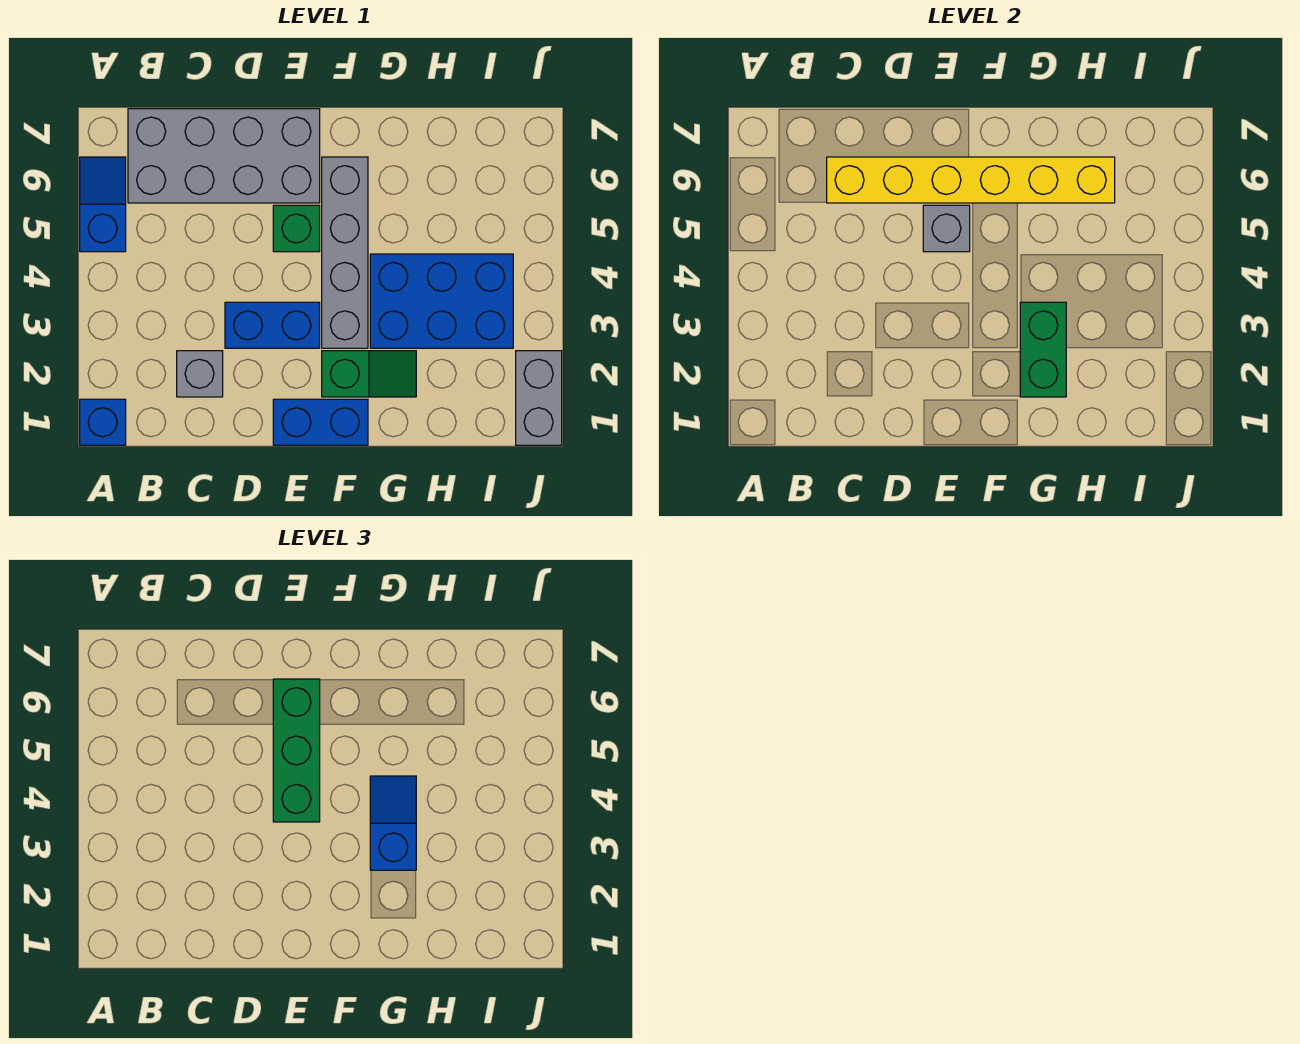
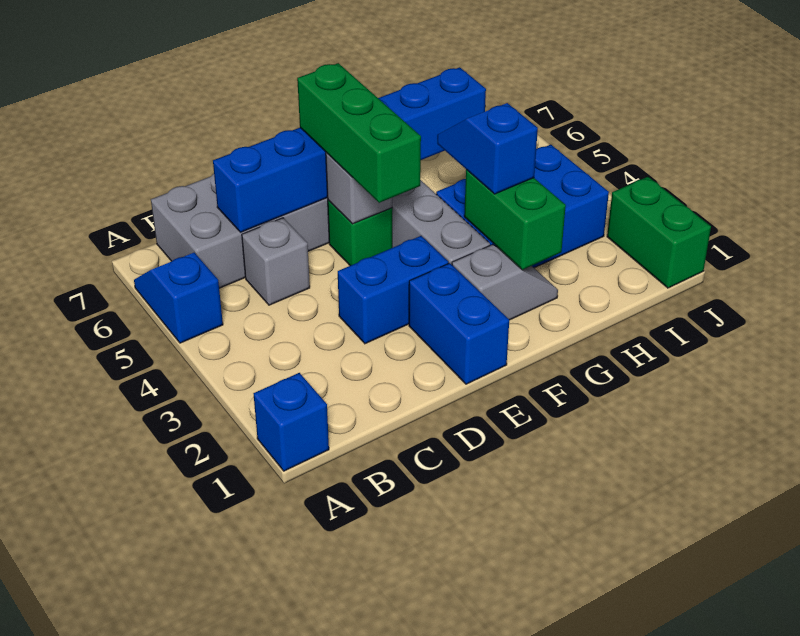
grey 1x1 brick [177,351,223,397] -> grey 1x1 brick moved to [242,218,310,305]
yellow 1x6 brick [827,157,1115,203] -> blue 1x6 brick [213,67,486,232]
blue 1x2 brick [273,399,368,445] -> blue 1x2 brick turned to [409,263,509,384]
green 1x2 slope [322,351,416,397] -> grey 1x2 slope [452,245,558,320]
grey 1x2 brick [516,351,562,445] -> green 1x2 brick [607,177,711,288]

